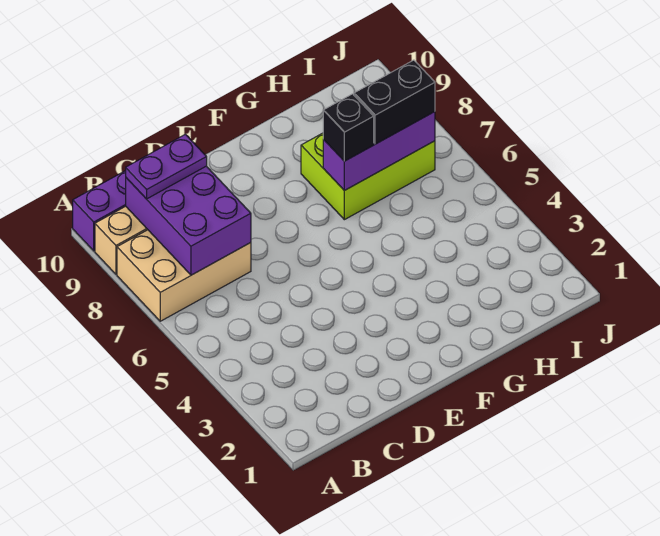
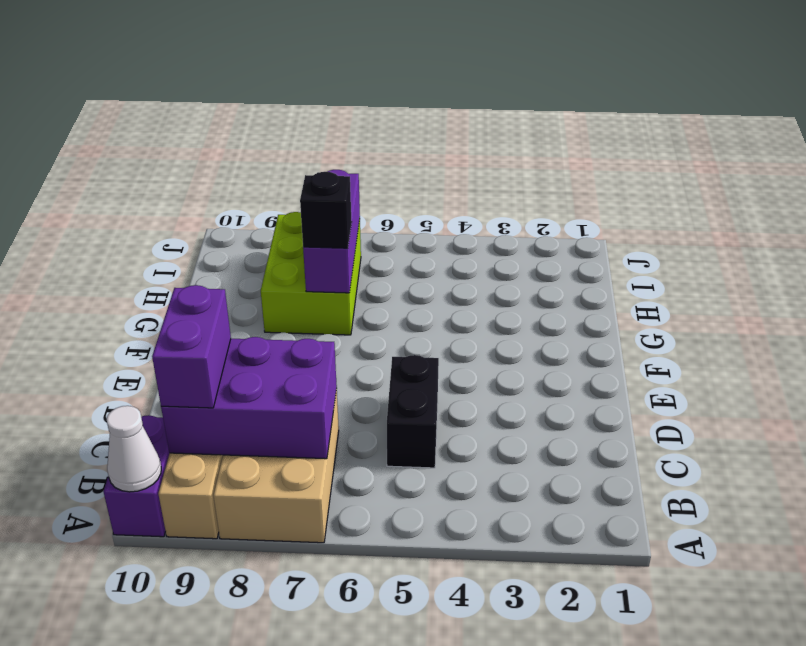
none -> white 1x1 cone [107,406,161,492]
purple 1x2 plate [126,134,207,199] -> purple 1x2 brick [152,285,231,408]
black 1x2 brick [354,60,435,144] -> black 1x2 brick moved to [387,355,439,468]

